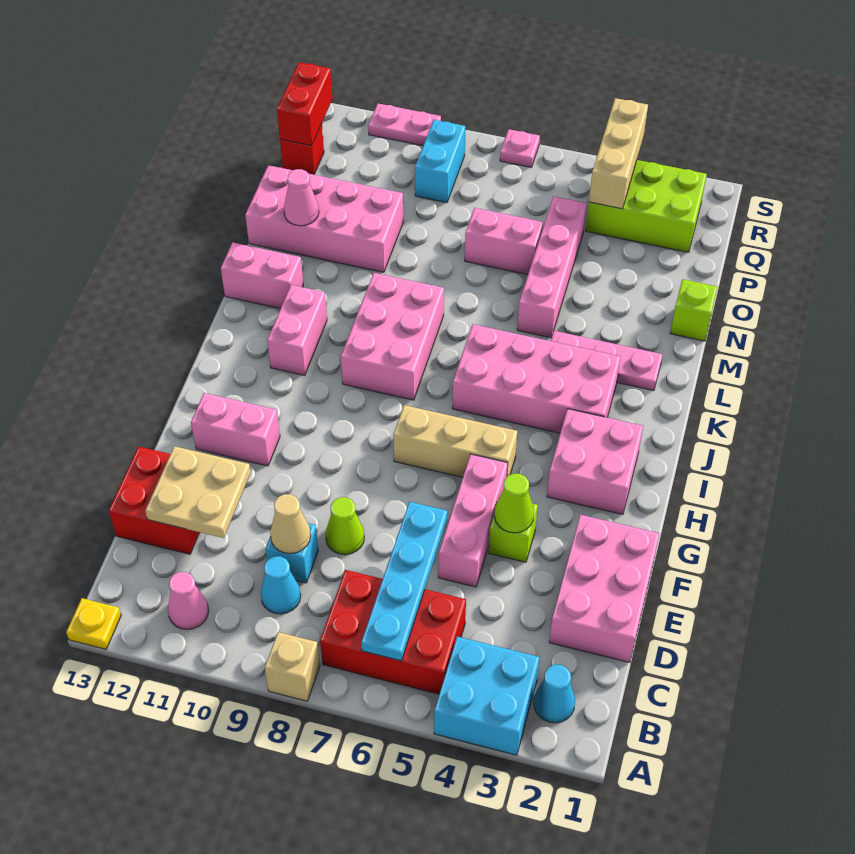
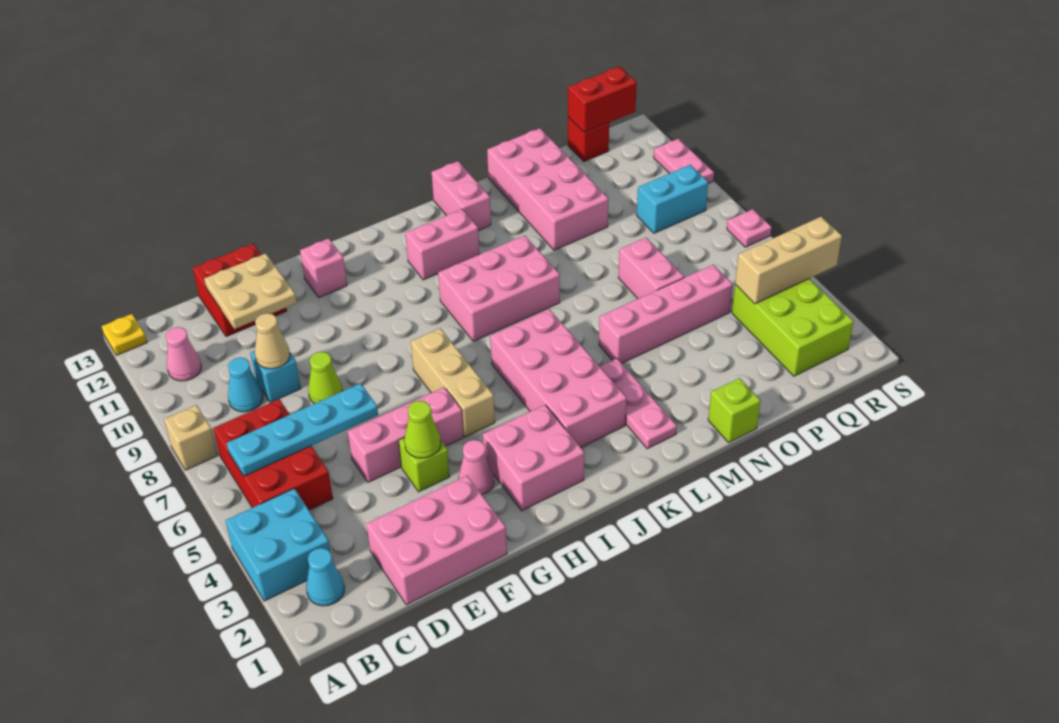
pink 1x2 brick [191,393,280,466] -> pink 1x1 brick [300,238,347,297]
pink 1x1 cone [284,169,319,226] -> pink 1x1 cone moved to [458,440,494,495]

